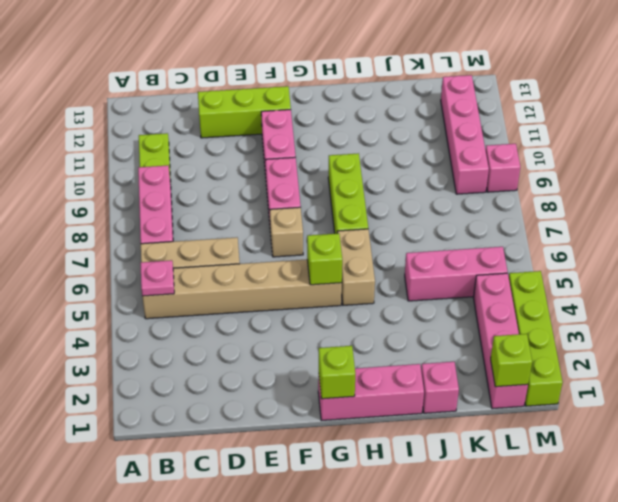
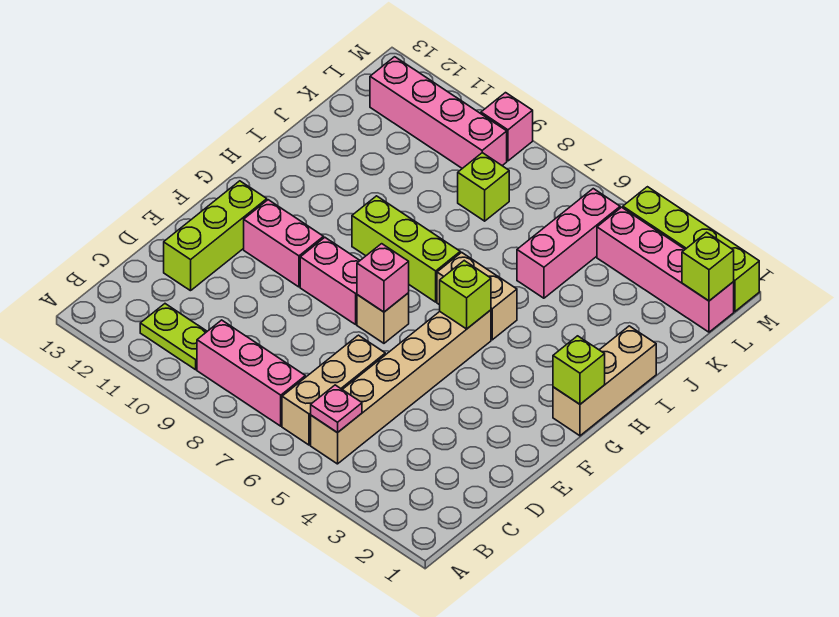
pink 1x3 brick [318,364,424,421] -> tan 1x3 brick [553,326,656,436]
pink 1x1 brick [421,362,459,413] -> pink 1x1 brick moved to [357,244,409,312]
none -> lime 1x1 brick [458,153,509,221]

